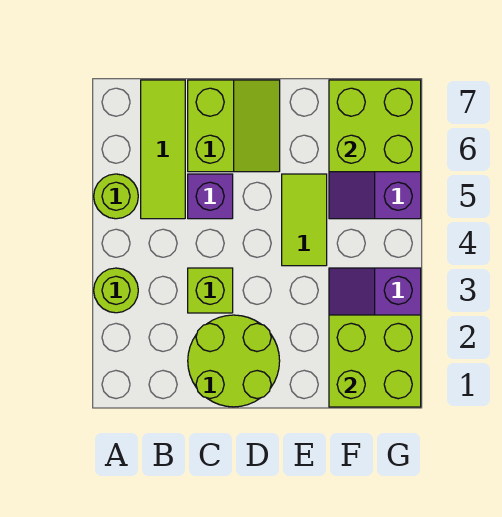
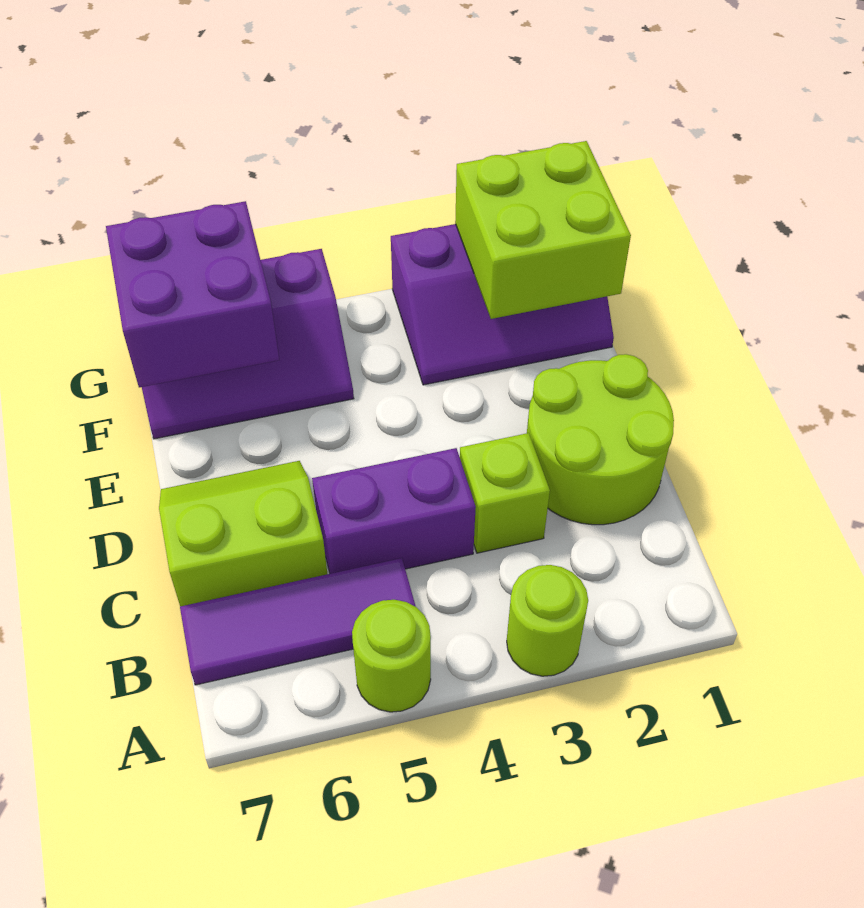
lime 1x3 tile [141,80,185,219] -> purple 1x3 tile [180,558,416,685]
purple 1x1 brick [188,174,233,219] -> purple 1x2 brick [312,448,476,574]
lime 1x2 tile [282,174,327,266] -> none
lime 2x2 brick [329,80,421,172] -> purple 2x2 brick [106,201,279,387]

